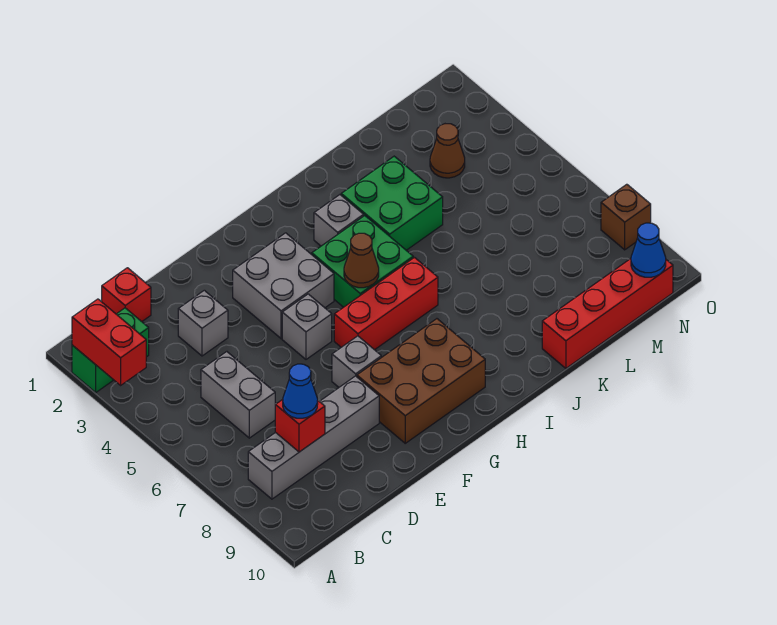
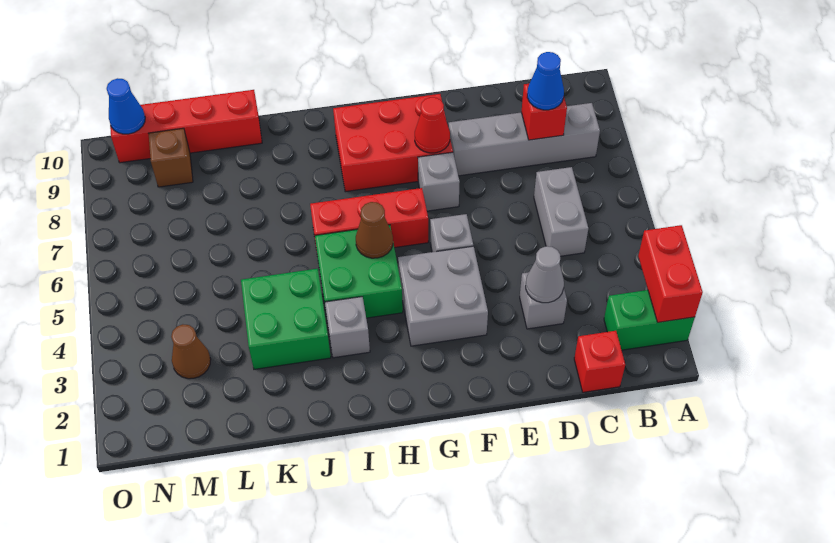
none -> grey 1x1 cone [526,246,564,303]
brown 2x3 brick [357,319,485,443] -> red 2x3 brick [333,94,453,192]
none -> red 1x1 cone [415,97,450,153]
brown 1x1 brick [601,184,651,250] -> brown 1x1 brick moved to [148,128,193,187]

